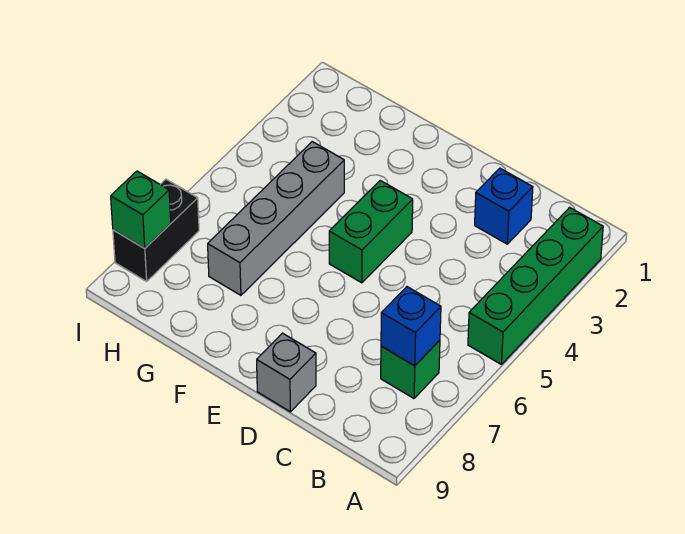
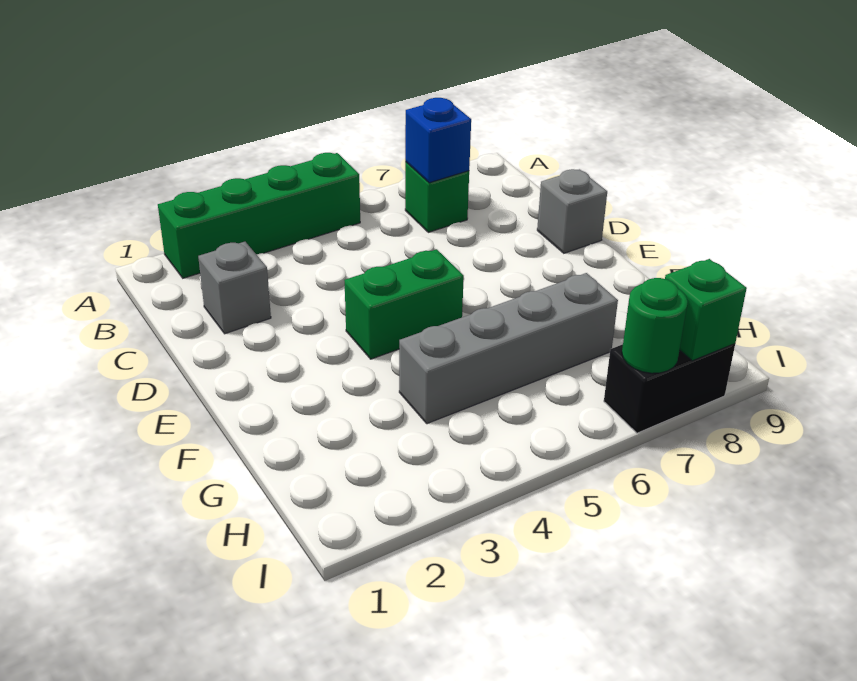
blue 1x1 brick [475,168,533,244] -> grey 1x1 brick [198,242,271,334]
none -> green 1x1 round brick [622,278,688,373]

